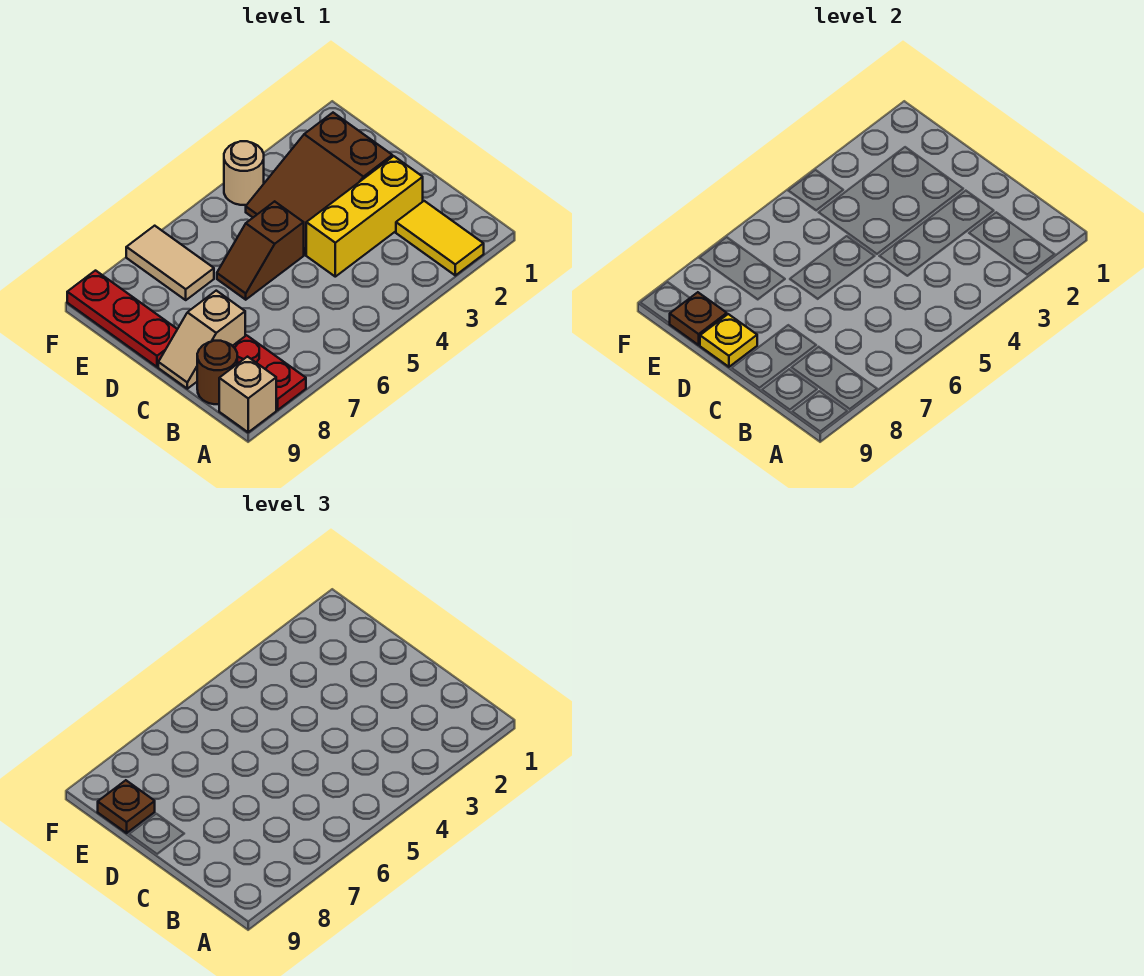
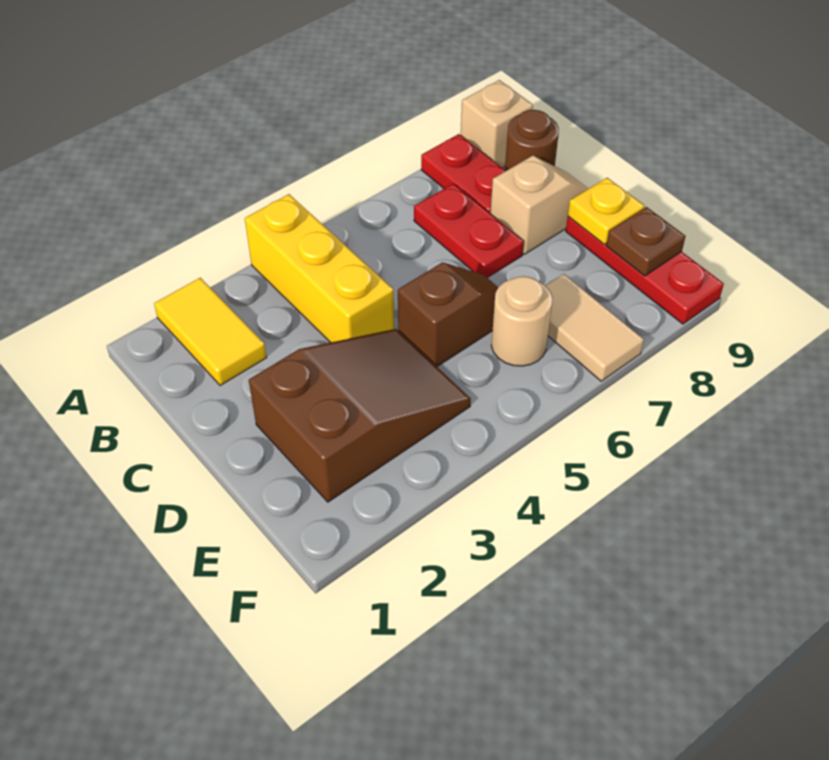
none -> red 1x2 plate [414,184,524,278]
yellow 1x3 brick [306,156,423,277] -> yellow 1x3 brick turned to [245,194,394,343]
brown 1x1 plate [98,780,155,833] -> none
tan 1x1 round brick [224,141,264,205] -> tan 1x1 round brick moved to [491,276,552,366]

